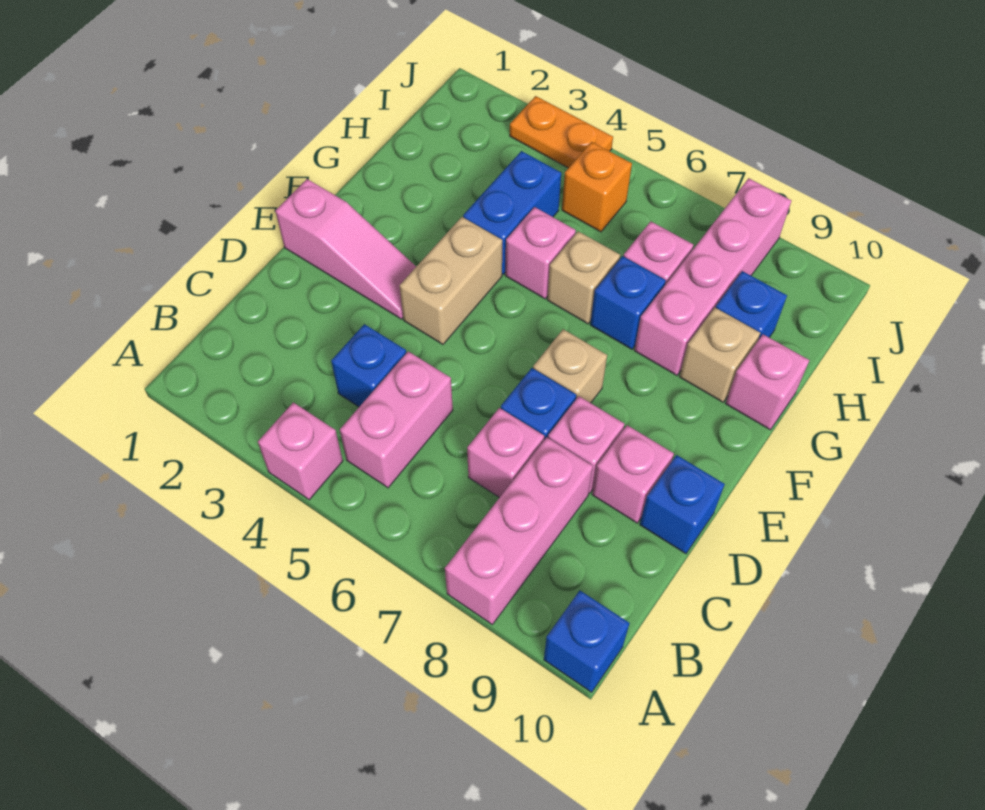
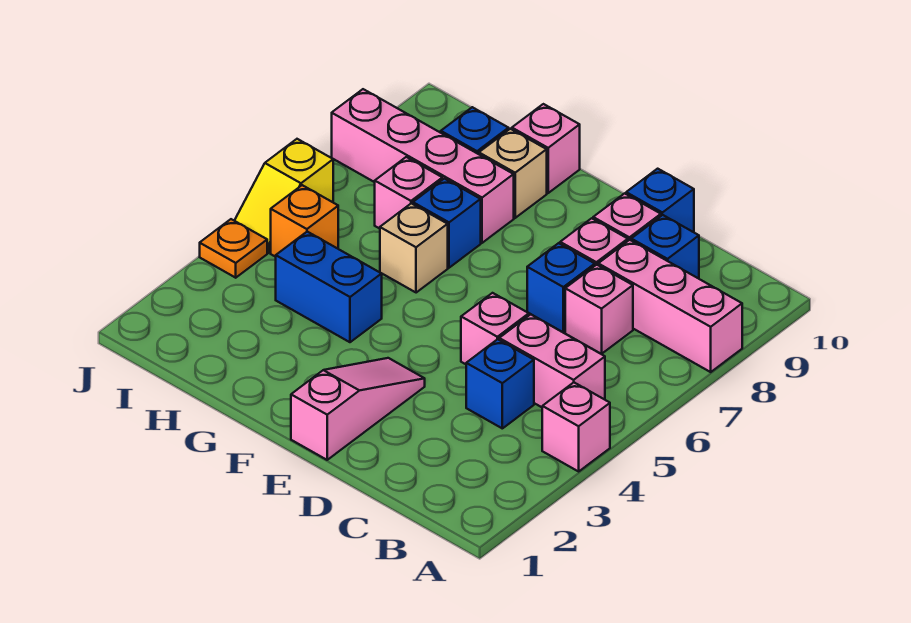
blue 1x1 brick [544,591,629,692] -> blue 1x1 brick moved to [631,215,699,279]
tan 1x2 brick [400,217,502,344] -> none
tan 1x1 brick [533,329,607,403] -> none
pink 1x1 brick [505,207,576,299] -> pink 1x1 brick moved to [461,293,529,364]
orange 1x2 plate [510,96,613,168] -> orange 1x1 plate [200,219,267,278]
none -> yellow 1x2 slope [234,139,333,253]

